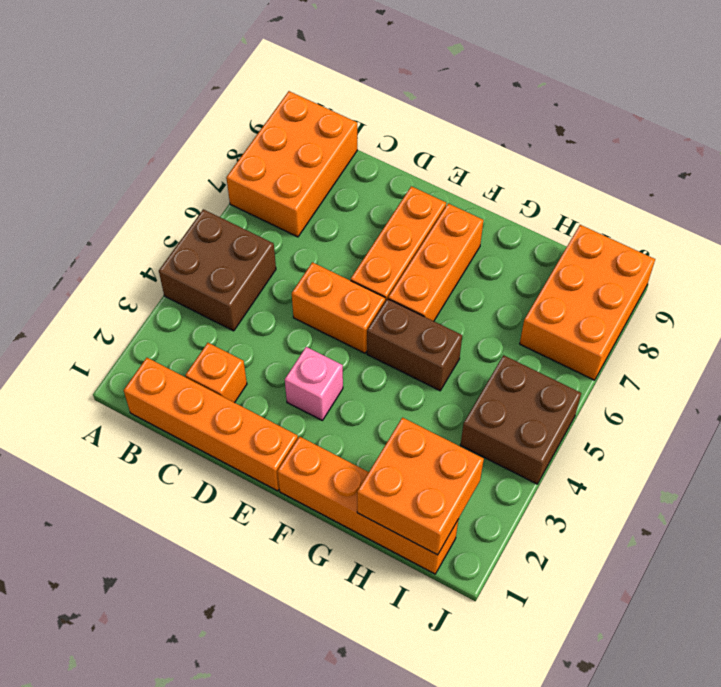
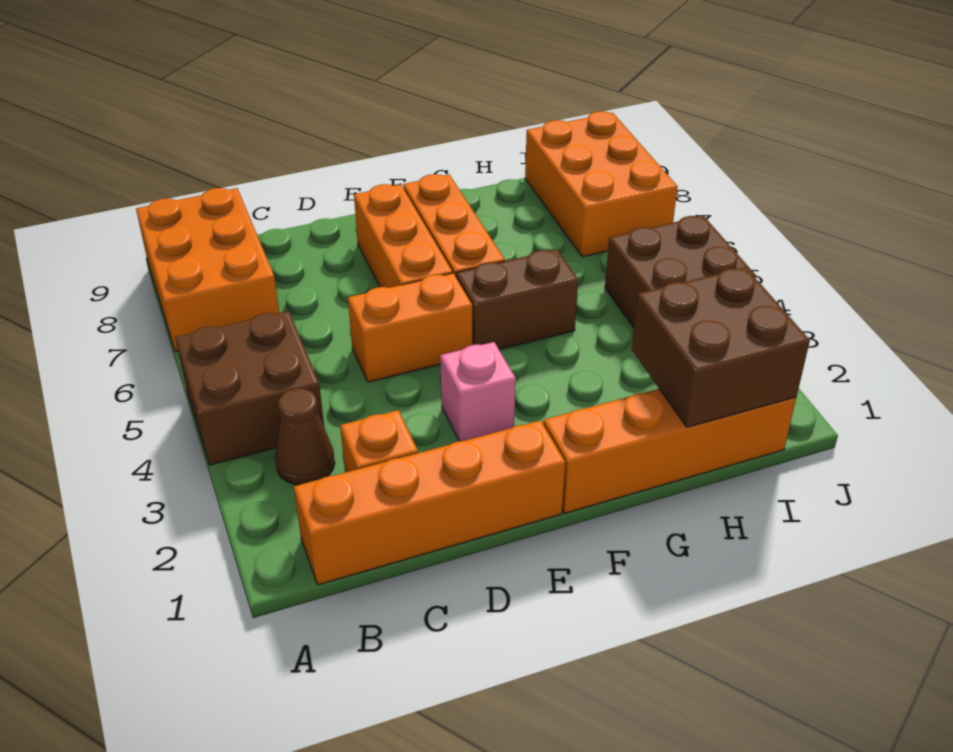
none -> brown 1x1 cone [275,389,335,485]
orange 2x2 brick [357,418,484,555] -> brown 2x2 brick [632,267,810,427]

